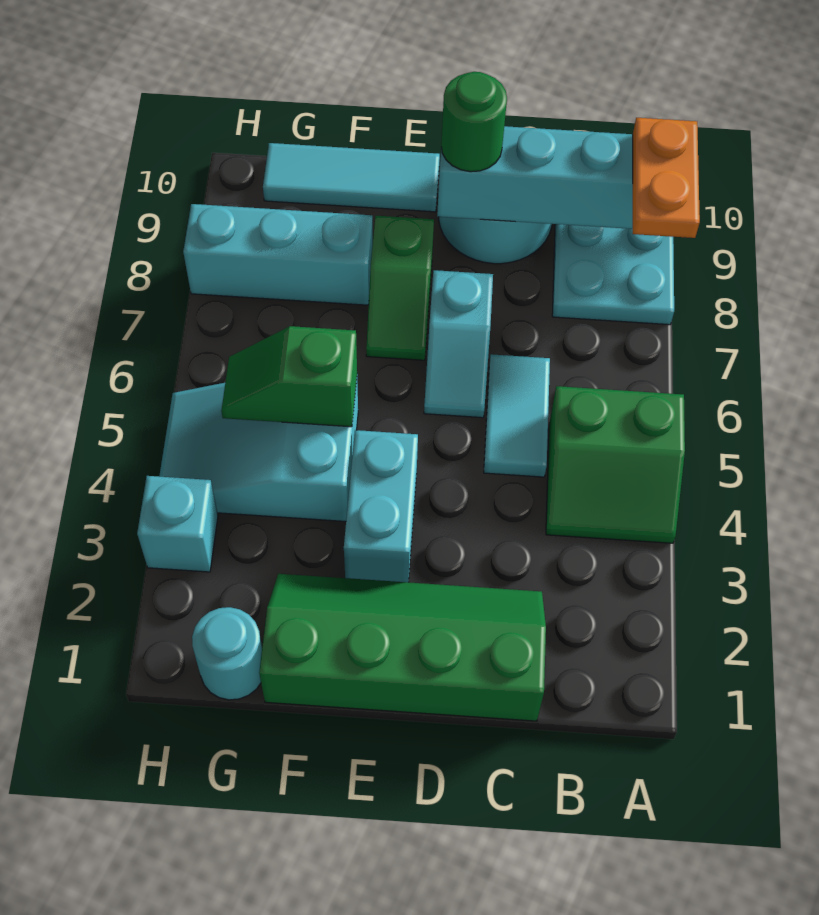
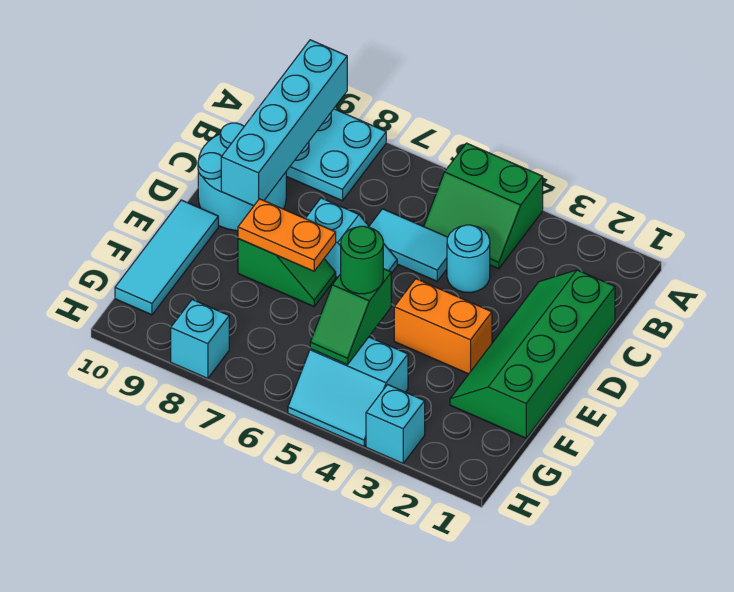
green 2x2 slope [546,386,685,543] -> green 2x2 slope turned to [424,143,543,269]
orange 1x2 plate [633,118,700,238] -> orange 1x2 plate moved to [238,199,336,271]
green 1x1 round brick [441,72,507,172] -> green 1x1 round brick moved to [341,226,383,294]
cyan 1x2 brick [344,430,418,582] -> orange 1x2 brick [394,279,492,374]
cyan 2x3 slope [159,380,358,521] -> cyan 2x2 slope [288,337,408,446]
cyan 1x3 brick [183,204,373,305] -> cyan 1x1 brick [171,300,229,378]
cyan 1x1 round brick [192,607,262,700] -> cyan 1x1 round brick moved to [447,225,490,293]

